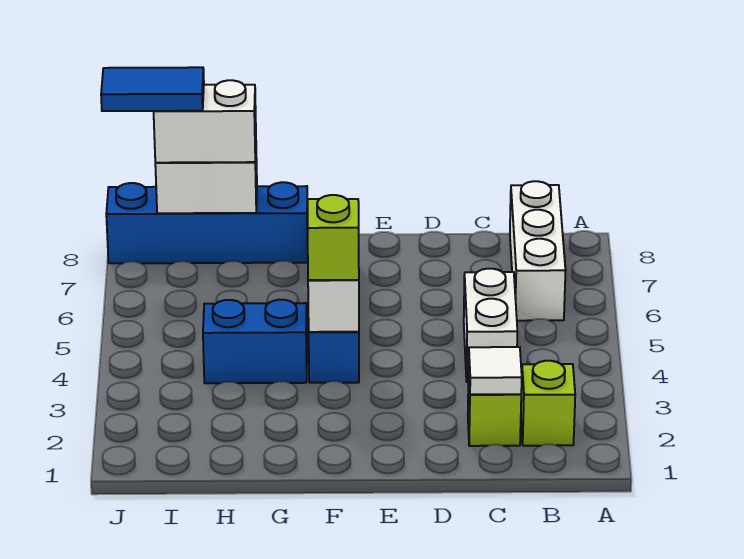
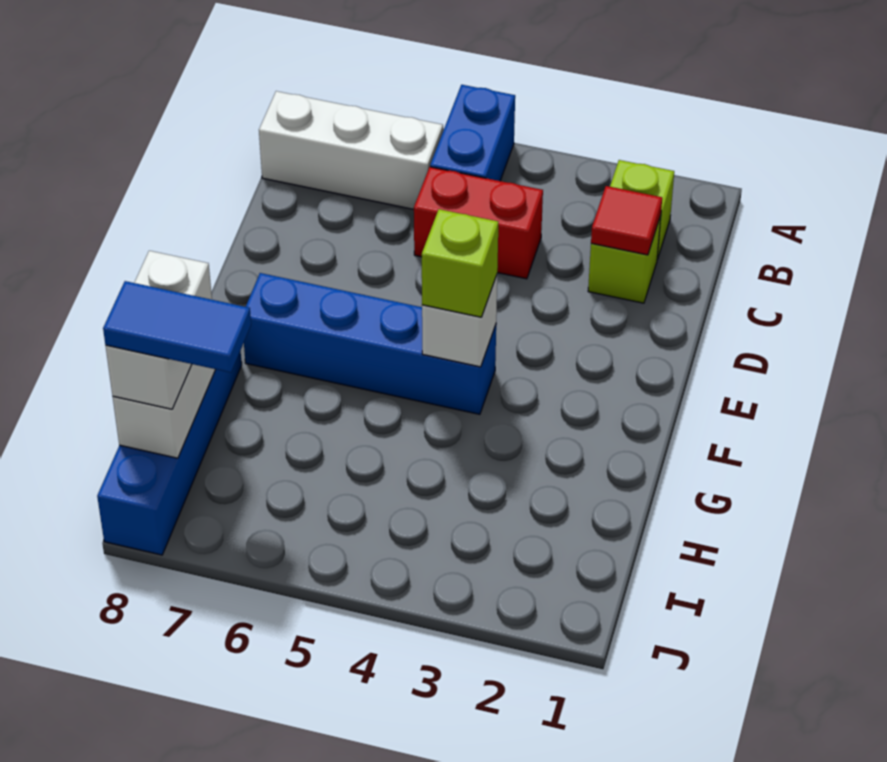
white 1x1 tile [469,347,522,394] -> red 1x1 tile [591,186,662,255]
white 1x2 brick [464,269,517,382] -> red 1x2 brick [414,167,543,279]
blue 1x2 brick [203,300,307,383] -> blue 1x2 brick moved to [430,85,515,181]
blue 1x2 tile [101,67,204,111] -> blue 1x2 tile turned to [103,281,251,372]

